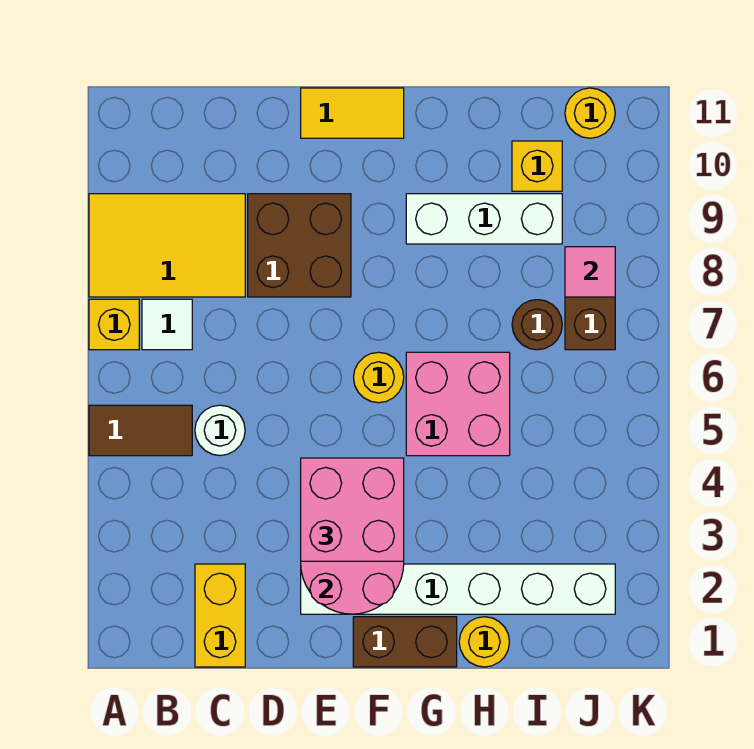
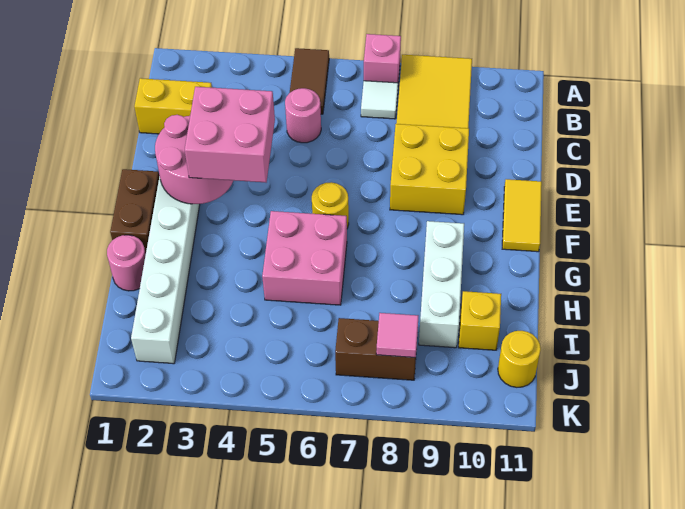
yellow 1x1 brick [89,299,139,350] -> pink 1x1 brick [364,34,401,83]
white 1x1 round brick [195,405,245,455] -> pink 1x1 round brick [285,88,321,143]
brown 2x2 brick [248,194,351,297] -> yellow 2x2 brick [390,124,469,215]
yellow 1x1 round brick [459,617,509,667] -> pink 1x1 round brick [107,235,146,291]
brown 1x1 round brick [512,300,562,350] -> none

